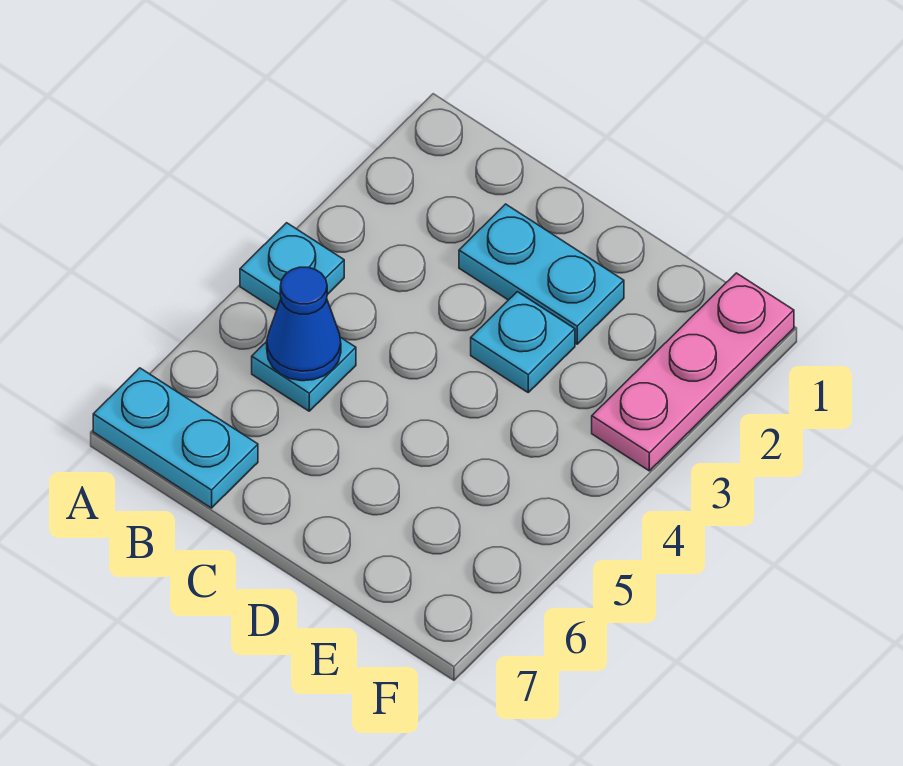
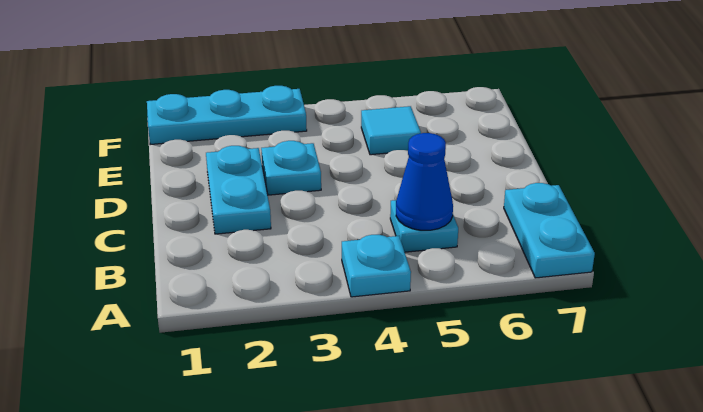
none -> cyan 1x1 tile [361,106,421,155]
pink 1x3 plate [592,273,794,471] -> cyan 1x3 plate [147,86,307,145]

